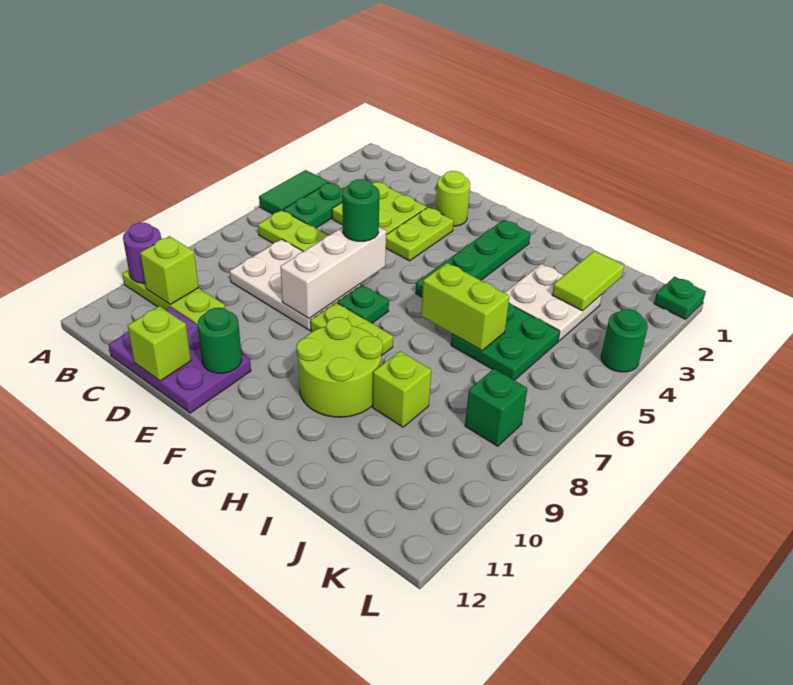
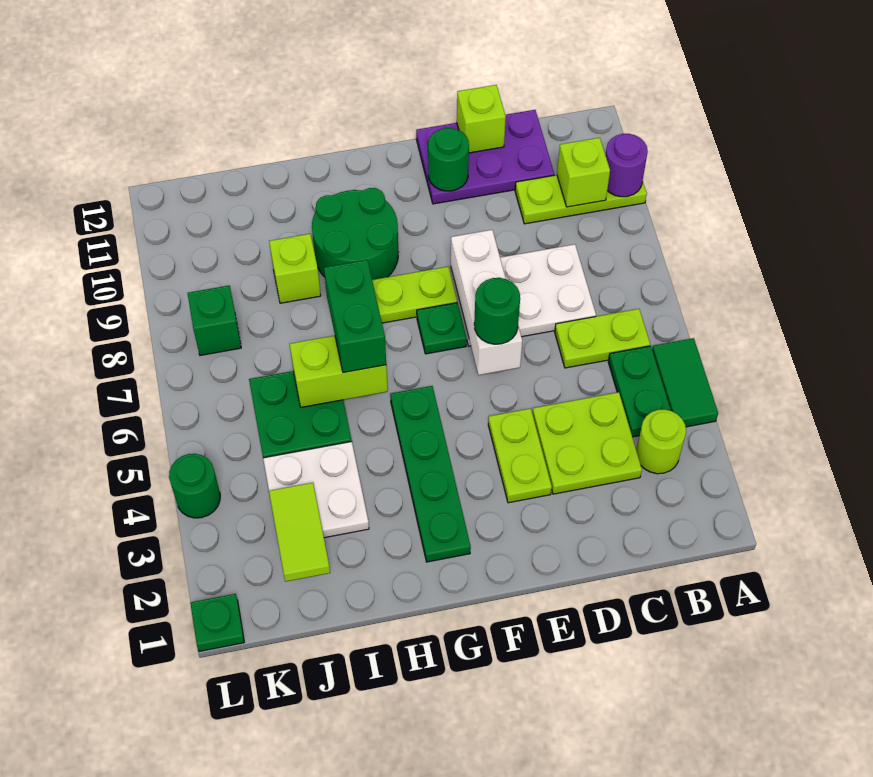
lime 1x1 round brick [436,171,470,226] -> lime 1x1 round brick moved to [636,410,686,474]
lime 2x2 round brick [297,317,383,417] -> green 2x2 round brick [312,188,398,280]
none -> green 1x2 brick [324,260,386,373]

